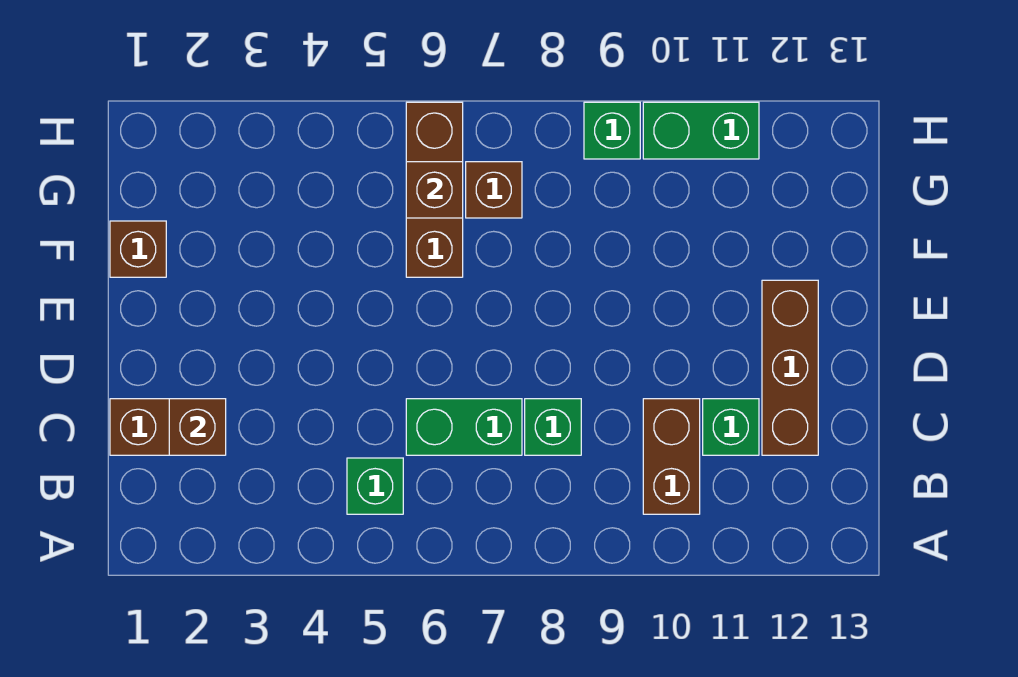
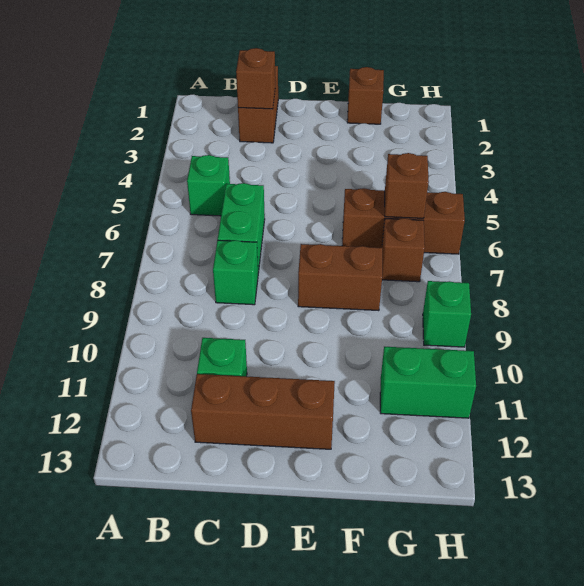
brown 1x2 brick [643,399,700,514] -> brown 1x2 brick moved to [298,244,382,311]
green 1x2 brick [643,102,759,159] -> green 1x2 brick turned to [380,347,476,418]

